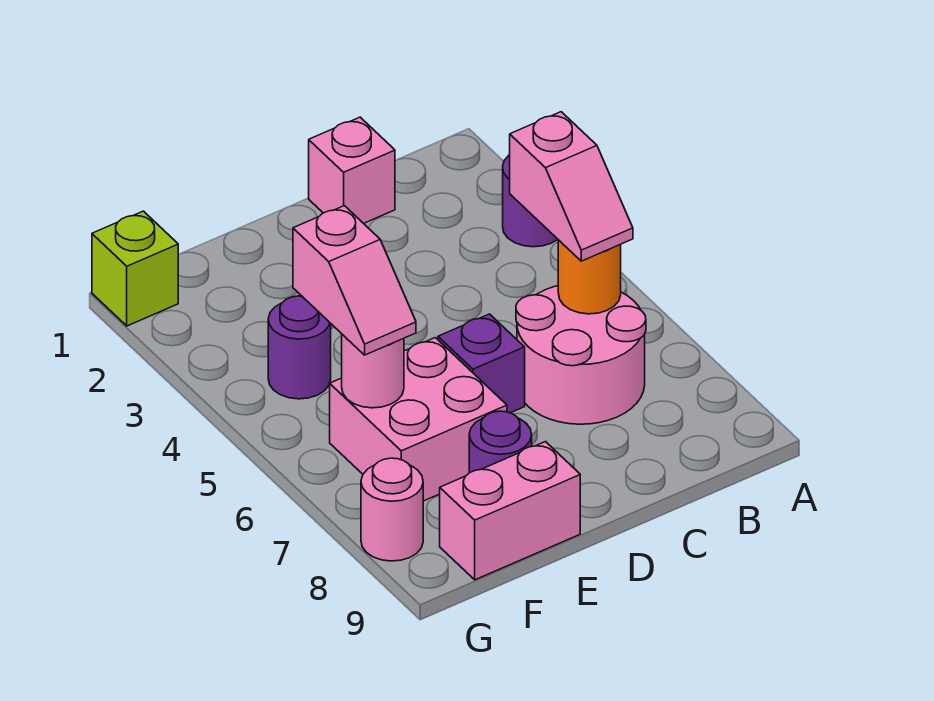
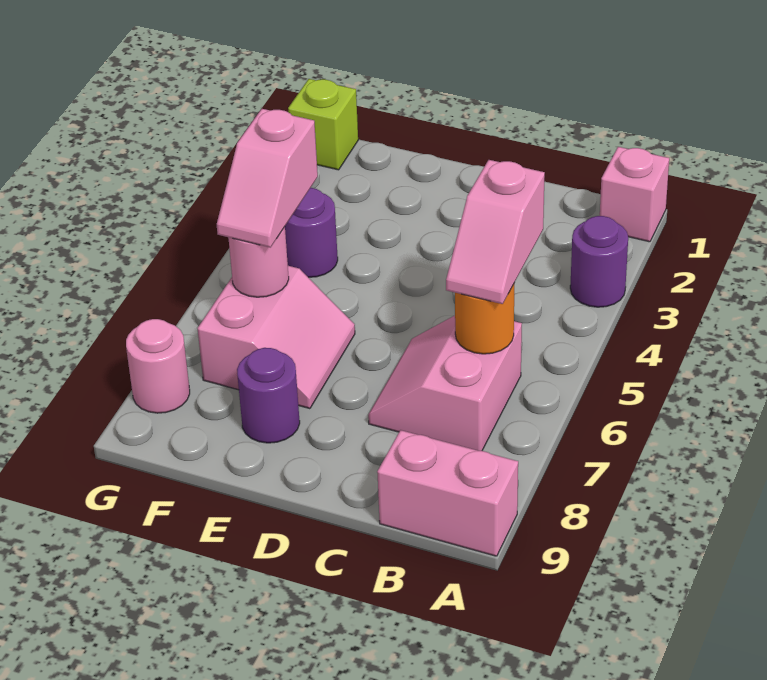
pink 2x2 round brick [516,286,646,424] -> pink 2x2 slope [368,315,522,451]
pink 1x1 brick [309,117,395,224] -> pink 1x1 brick moved to [600,147,669,242]
purple 1x1 brick [438,314,525,413] -> none
pink 2x2 brick [330,338,507,501] -> pink 2x2 slope [197,266,355,409]
pink 1x2 brick [440,442,580,580] -> pink 1x2 brick moved to [377,430,518,556]

